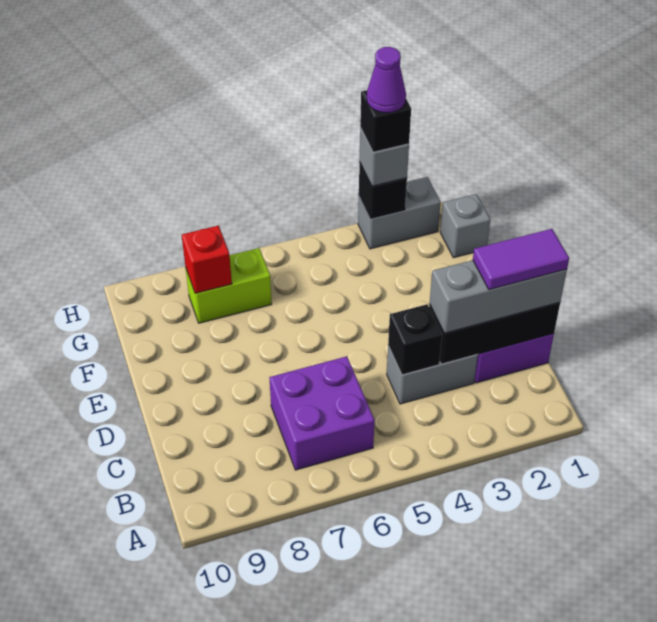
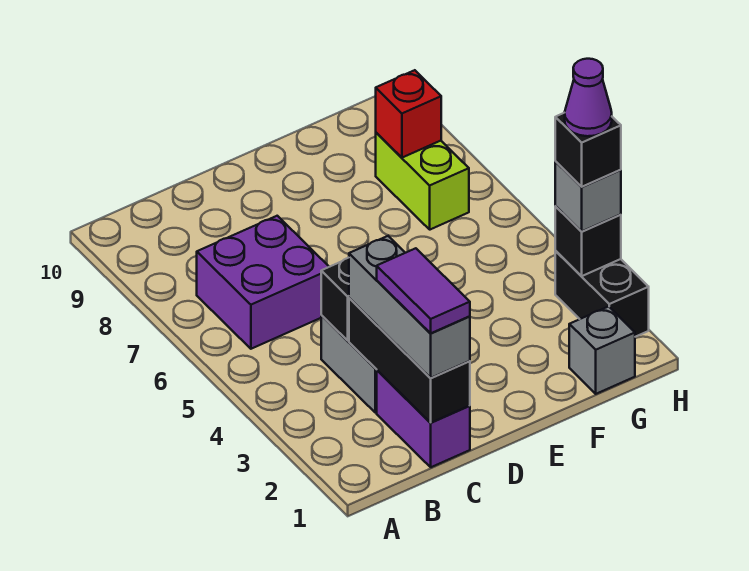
grey 1x2 brick [358,177,441,249] -> black 1x2 brick [555,251,649,337]

